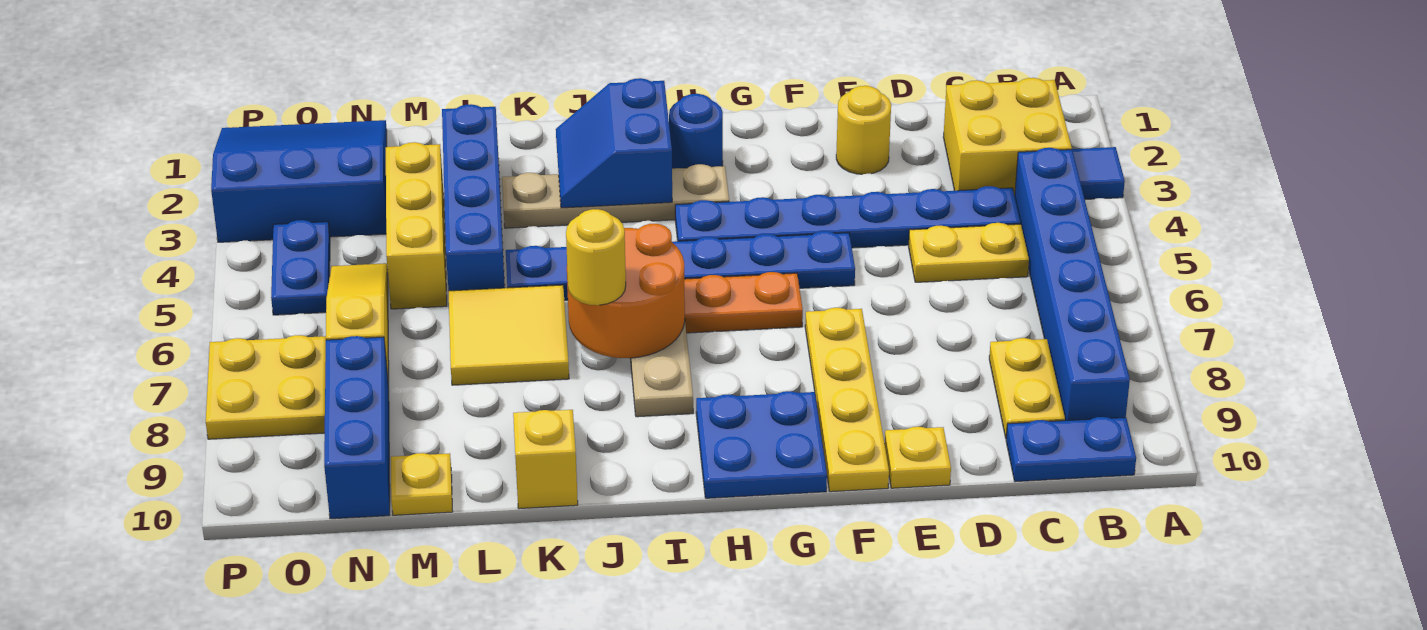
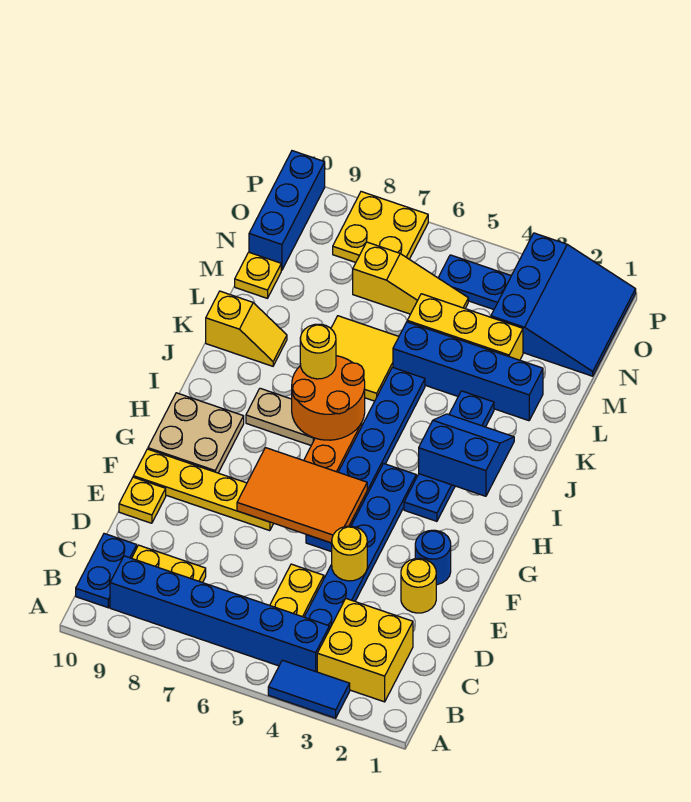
blue 1x1 tile [1072,147,1125,199] -> blue 1x2 tile [268,660,350,718]
none -> yellow 1x1 round brick [332,526,367,581]
none -> orange 2x3 tile [237,448,367,543]
blue 2x2 plate [696,391,827,498] -> tan 2x2 plate [148,393,244,473]
blue 1x1 round brick [669,94,723,169] -> blue 1x1 round brick moved to [415,530,451,585]
tan 1x4 plate [502,164,729,228] -> blue 1x4 plate [404,391,494,521]
blue 1x3 brick [324,336,390,519] -> blue 1x3 brick turned to [249,151,325,270]

